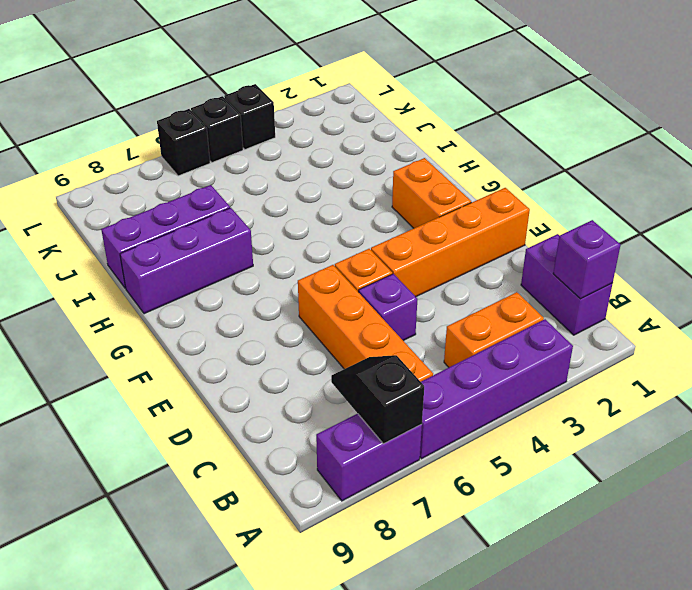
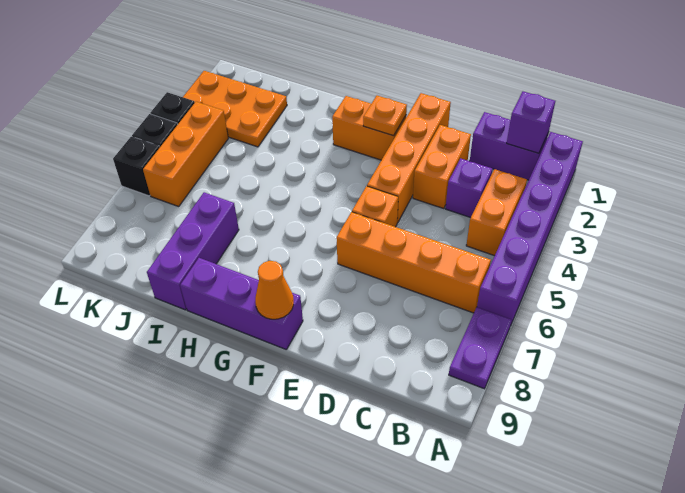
purple 1x4 brick [420,319,573,459] -> purple 1x6 brick [477,132,583,324]
purple 1x2 brick [316,414,422,501] -> purple 1x2 plate [449,307,512,389]
black 1x2 slope [331,355,424,444] -> none
none -> orange 1x2 brick [413,125,471,209]
purple 1x1 brick [359,274,417,341] -> purple 1x1 brick moved to [445,158,492,218]
none -> orange 1x1 plate [363,96,407,136]
none -> orange 1x1 cone [255,261,294,319]
purple 1x3 brick [120,208,253,314] -> purple 1x3 brick turned to [180,258,303,349]
none -> orange 2x3 plate [183,71,287,147]
none -> orange 1x3 brick [143,102,228,207]

